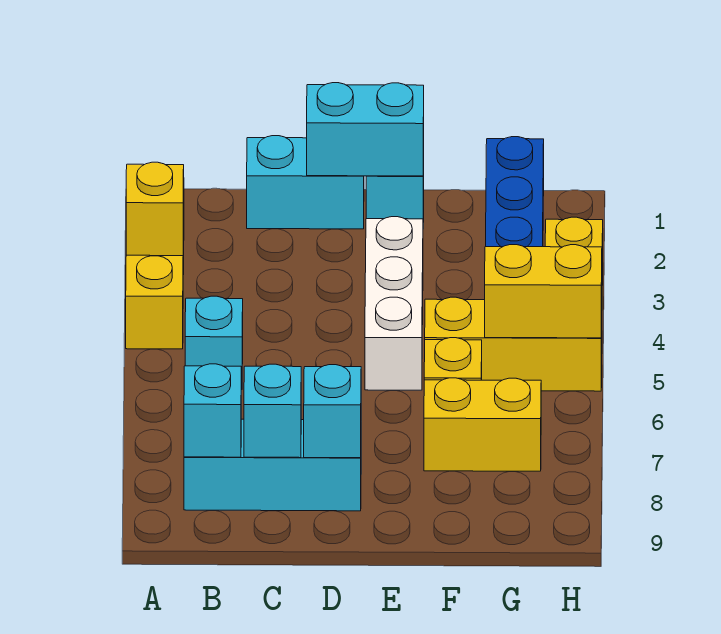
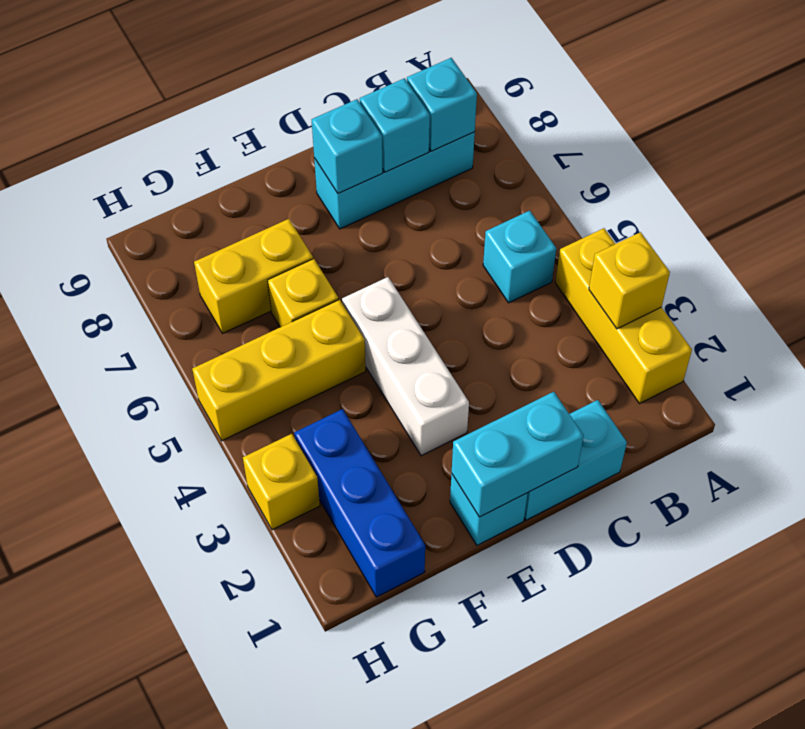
yellow 1x2 brick [485,245,602,338] -> none

